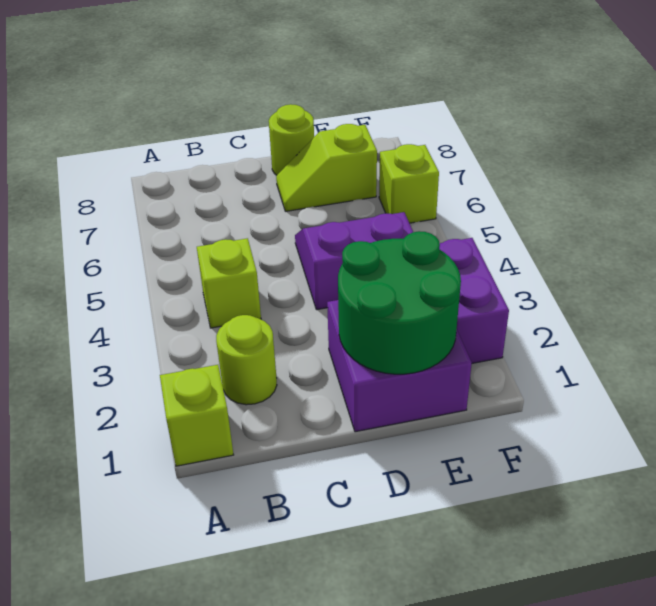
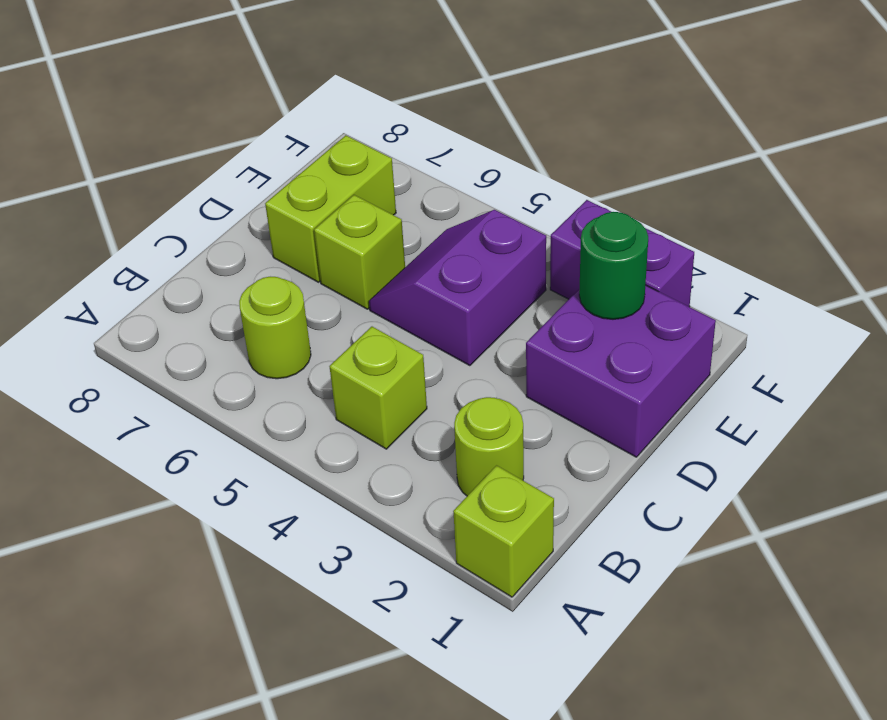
green 2x2 round brick [338,231,461,374] -> green 1x1 round brick [579,212,648,319]
lime 1x2 slope [276,124,377,211] -> lime 1x2 brick [265,135,396,282]
lime 1x1 round brick [269,104,314,175] -> lime 1x1 round brick moved to [239,277,311,379]
lime 1x1 brick [379,144,439,223] -> lime 1x1 brick moved to [314,195,405,309]

